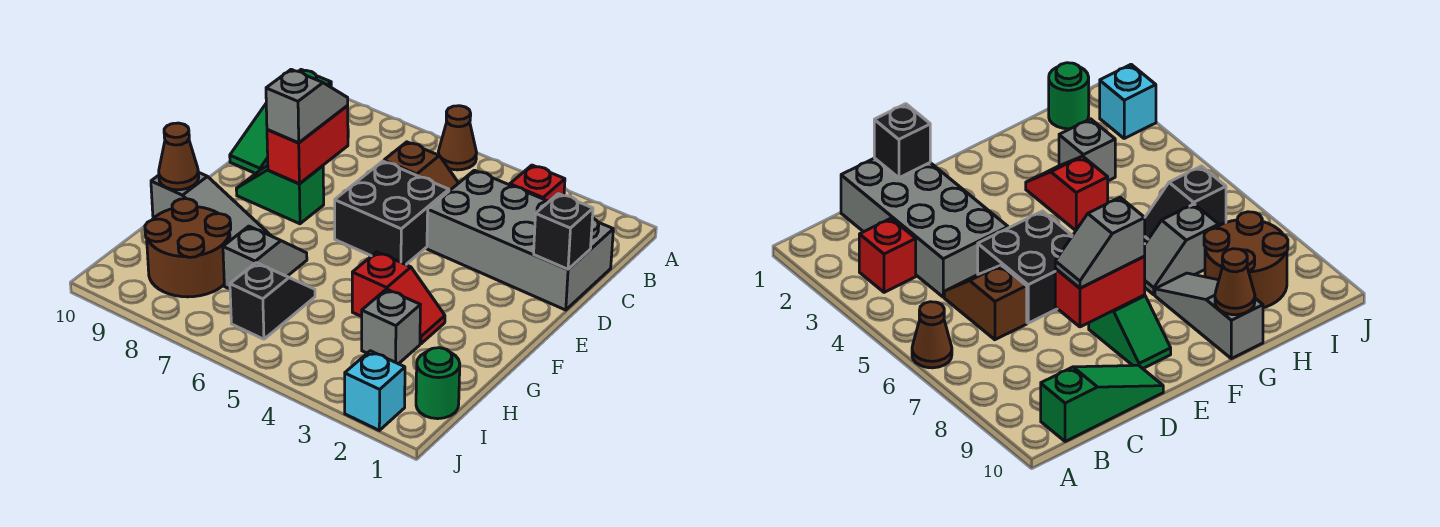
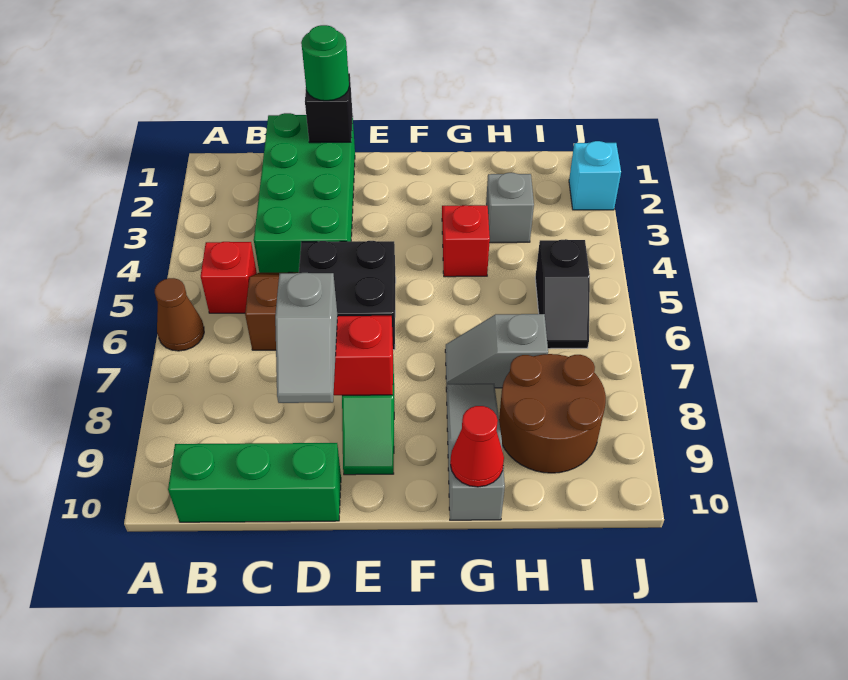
red 1x1 brick [510,165,565,202] -> red 1x1 brick moved to [201,242,257,313]
green 1x3 slope [230,70,331,174] -> green 1x3 brick [168,443,341,522]
grey 2x4 brick [427,170,613,310] -> green 2x4 brick [254,113,355,273]
grey 1x2 slope [266,69,348,143] -> grey 1x2 slope turned to [275,273,338,403]
brown 1x1 cone [159,123,199,190] -> red 1x1 cone [450,406,504,487]
black 1x2 slope [230,263,315,339] -> black 1x2 slope turned to [535,239,590,349]
green 1x1 round brick [416,348,460,419] -> green 1x1 round brick moved to [301,25,349,101]

